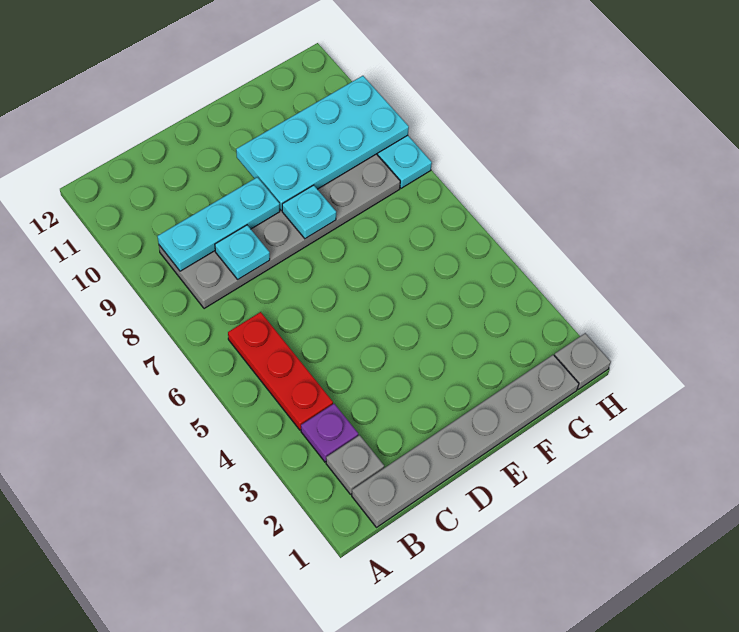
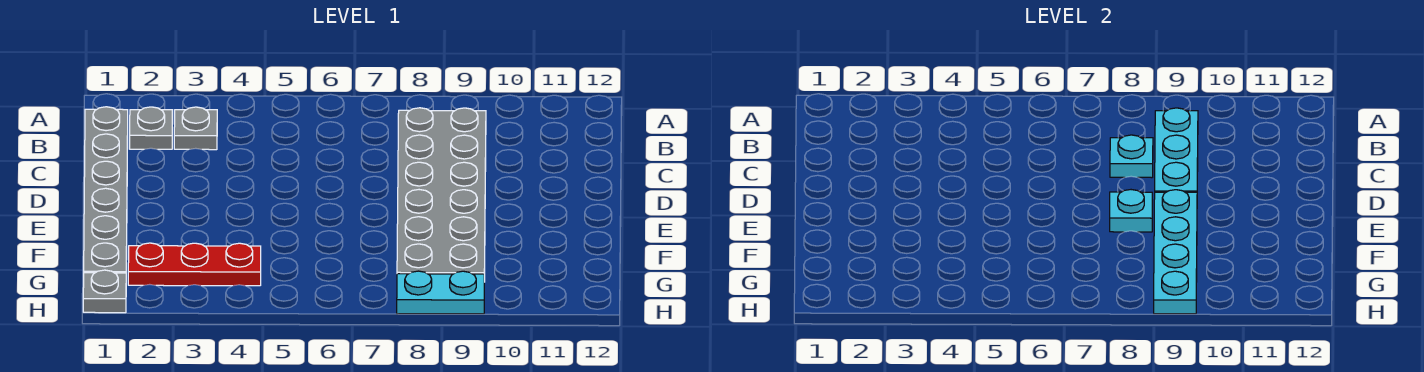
purple 1x1 plate [301,404,358,462] -> grey 1x1 plate [174,107,217,150]
red 1x3 plate [228,312,333,430] -> red 1x3 plate moved to [128,243,261,286]
cyan 2x4 plate [236,76,409,211] -> cyan 1x4 plate [1154,190,1197,314]

